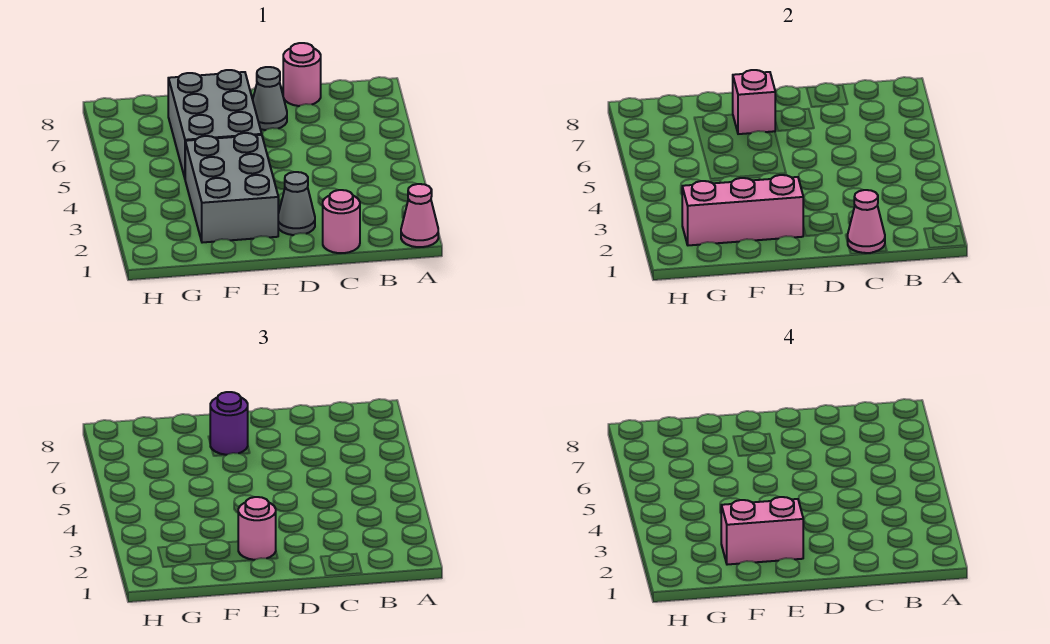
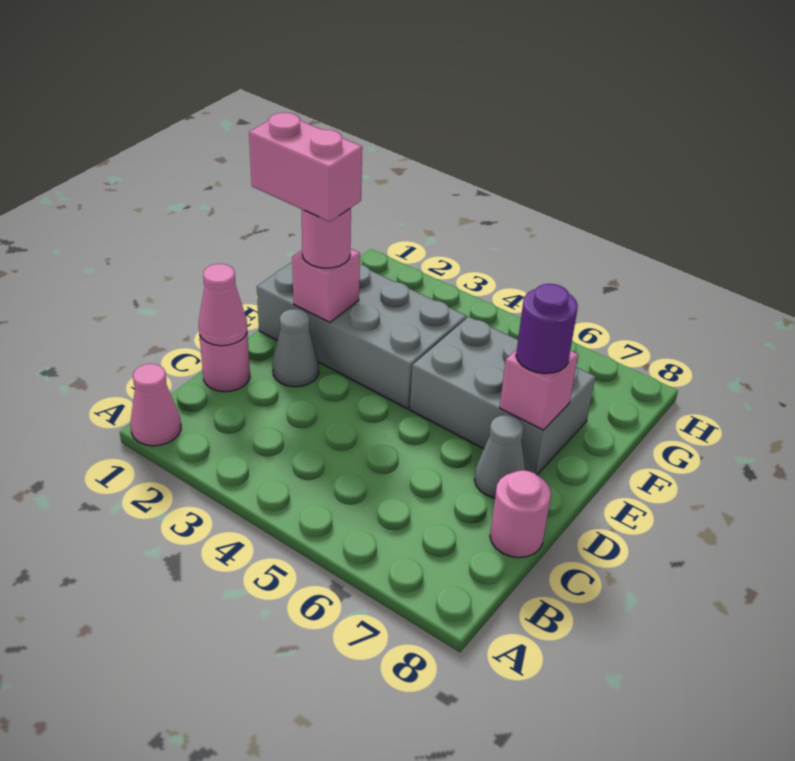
grey 2x3 brick [185,133,278,243] -> grey 2x4 brick [257,262,467,409]
pink 1x3 brick [682,175,803,245] -> pink 1x1 brick [292,248,360,322]
pink 1x2 brick [721,497,803,565] -> pink 1x2 brick turned to [249,112,362,222]

